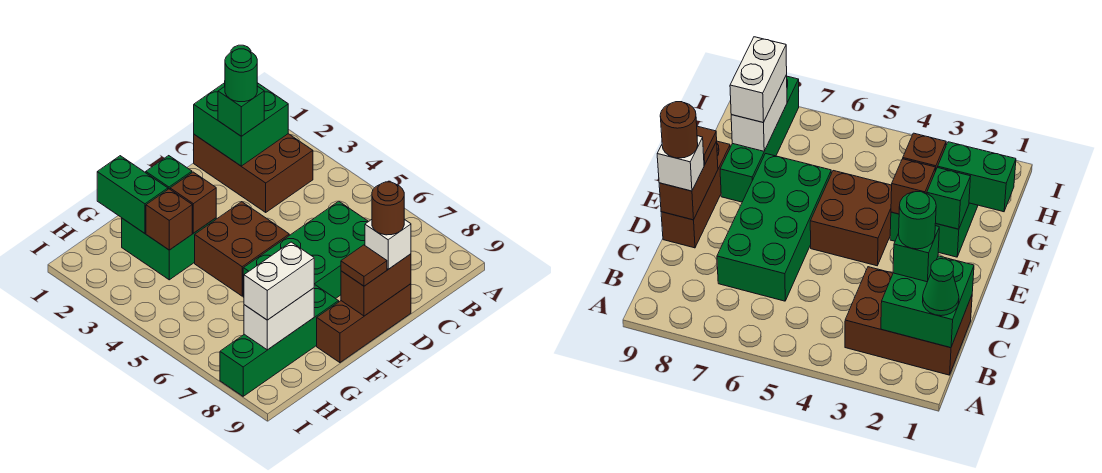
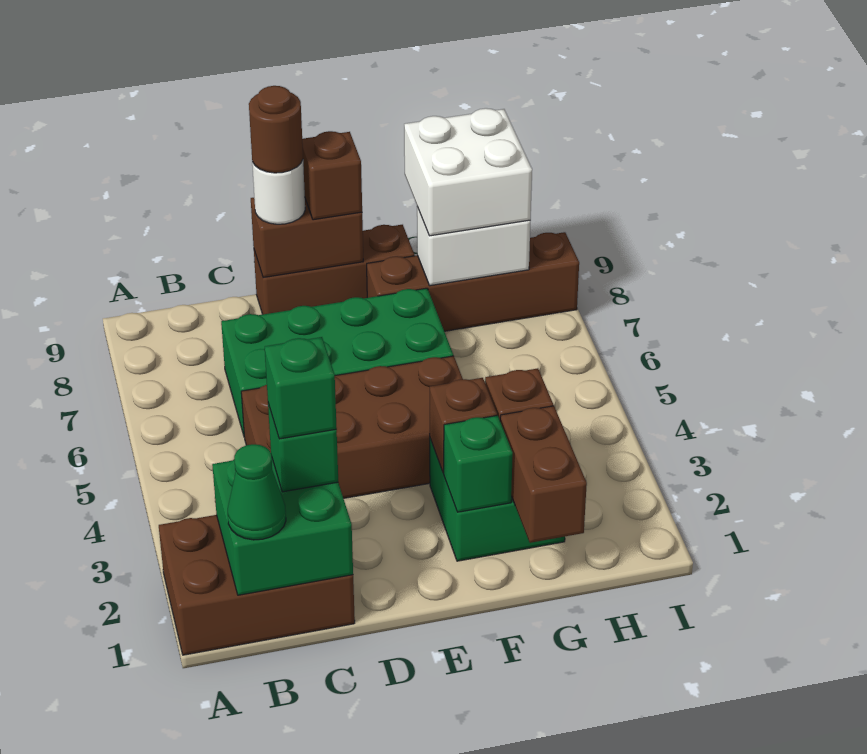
brown 2x3 brick [194,134,313,212] -> brown 2x3 brick turned to [159,515,355,655]
green 1x1 round brick [225,49,257,102] -> green 1x1 brick [265,337,337,439]
white 1x1 brick [365,219,411,269] -> white 1x1 round brick [252,160,305,224]
brown 2x2 brick [195,202,289,296] -> brown 2x4 brick [241,356,463,498]
brown 1x1 tile [341,245,387,286] -> brown 1x1 brick [302,131,362,220]
green 1x4 brick [220,285,339,396] -> brown 1x4 brick [367,232,579,331]
green 1x2 brick [97,156,168,233] -> brown 1x2 brick [500,406,587,543]
white 1x2 brick [244,242,314,320] -> white 2x2 brick [404,108,532,236]

